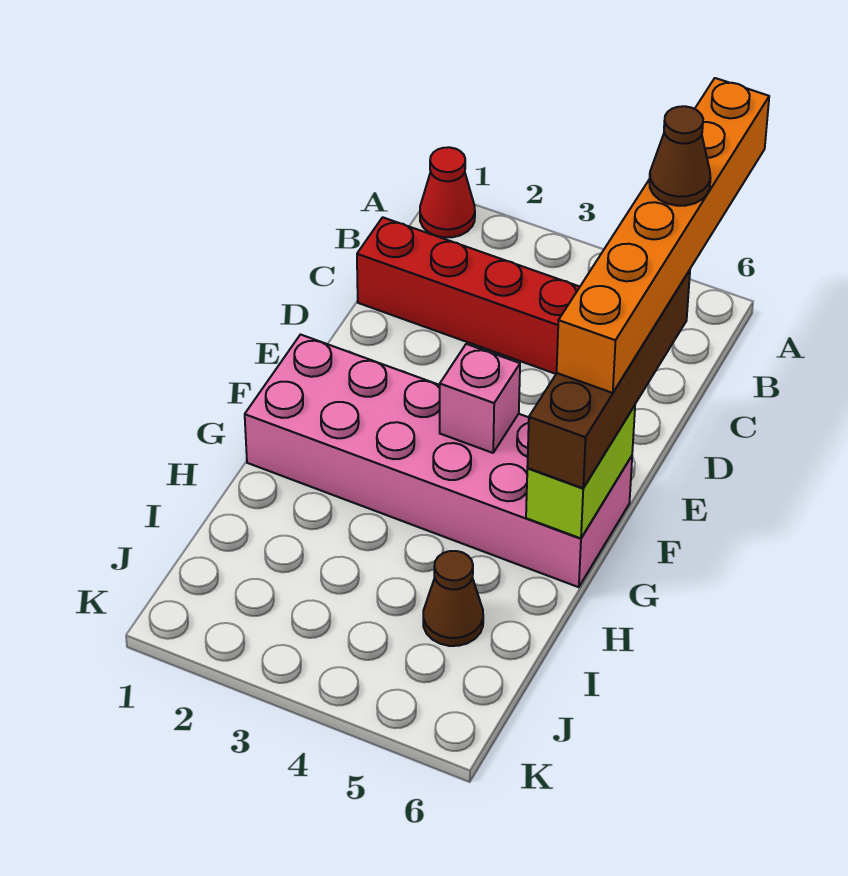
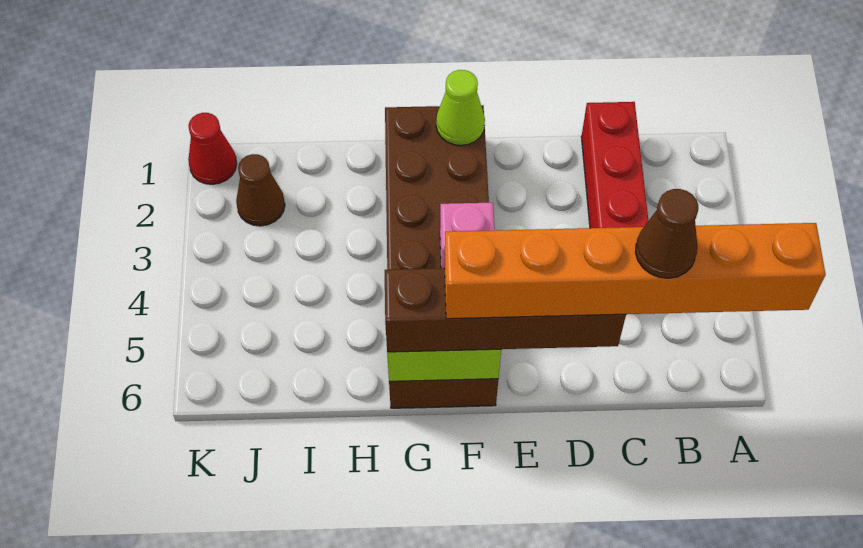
red 1x1 cone [420,147,475,237] -> red 1x1 cone moved to [188,113,237,184]
pink 2x6 brick [245,335,632,587] -> brown 2x6 brick [385,105,498,408]
none -> lime 1x1 cone [436,70,485,145]
brown 1x1 cone [423,551,483,646] -> brown 1x1 cone moved to [236,154,285,226]

